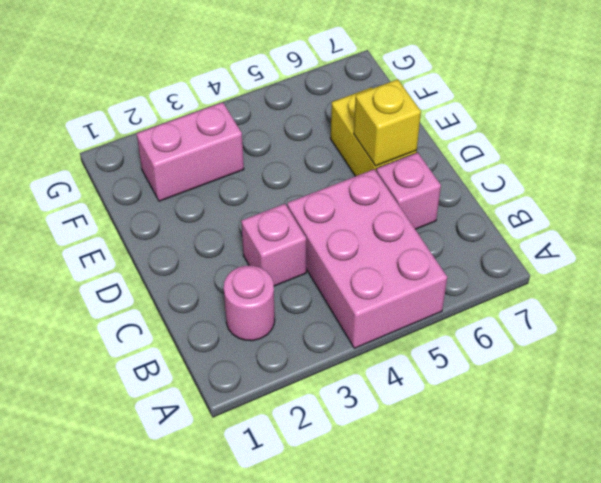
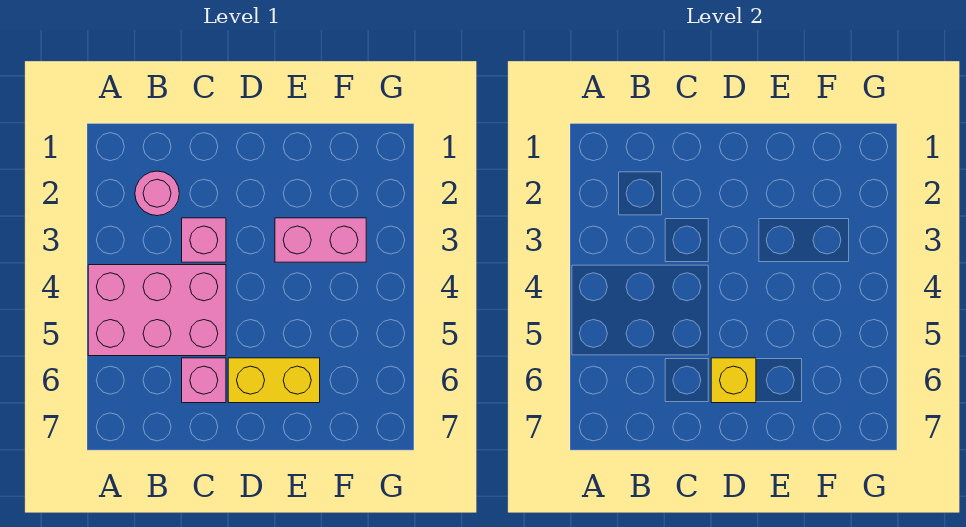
pink 1x2 brick [137,102,244,201] -> pink 1x2 brick turned to [275,218,366,262]

